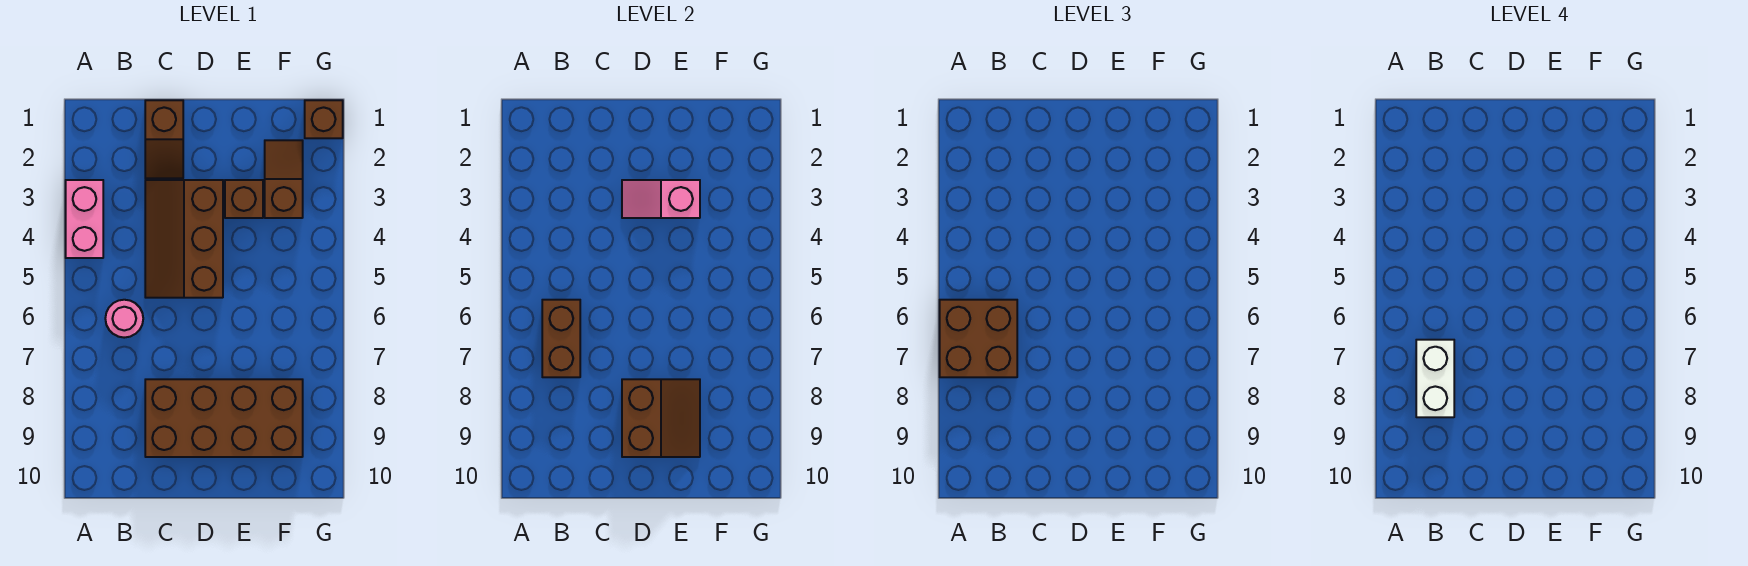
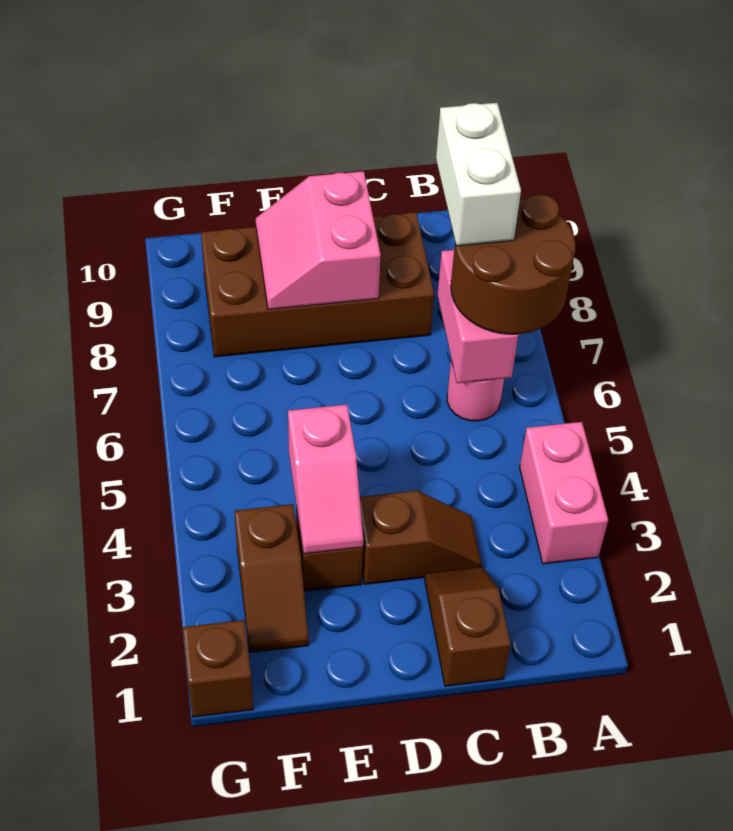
brown 2x2 brick [940,300,1017,377] -> brown 2x2 round brick [451,194,575,334]
brown 1x2 brick [542,300,580,377] -> pink 1x2 brick [437,250,518,383]
brown 2x3 slope [145,180,223,298] -> brown 1x2 slope [360,491,482,584]
pink 1x2 slope [622,180,700,218] -> pink 1x2 slope turned to [288,404,363,554]
brown 2x2 slope [622,379,700,457] -> pink 2x2 slope [256,171,381,309]

